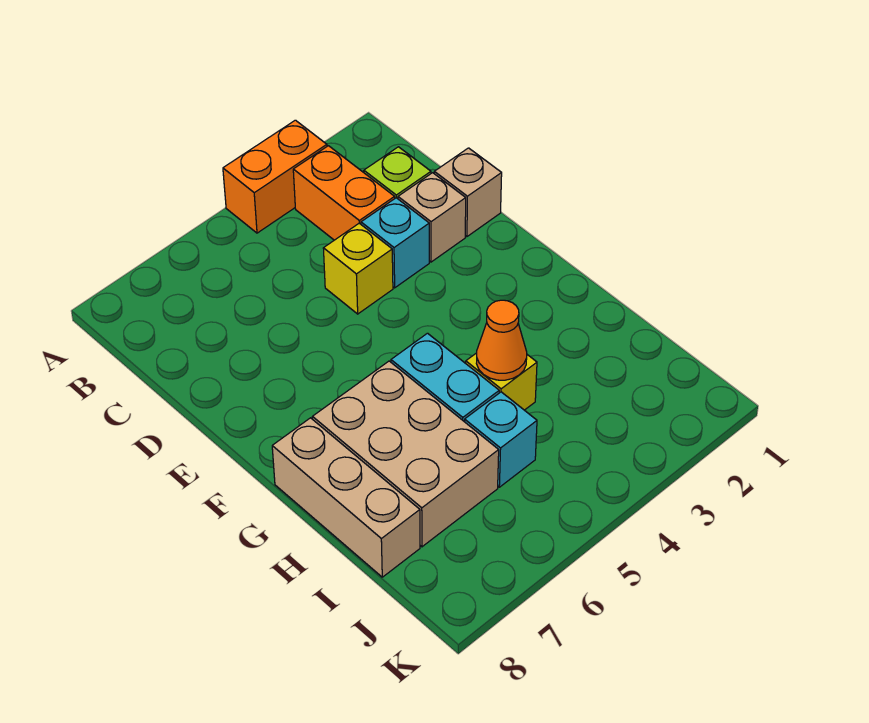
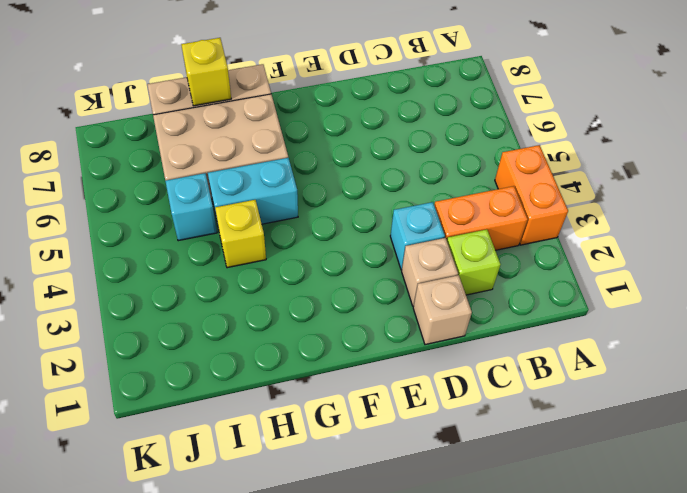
yellow 1x1 brick [323,223,393,314] -> yellow 1x1 brick moved to [181,38,231,106]
orange 1x1 cone [476,300,527,380] -> none

